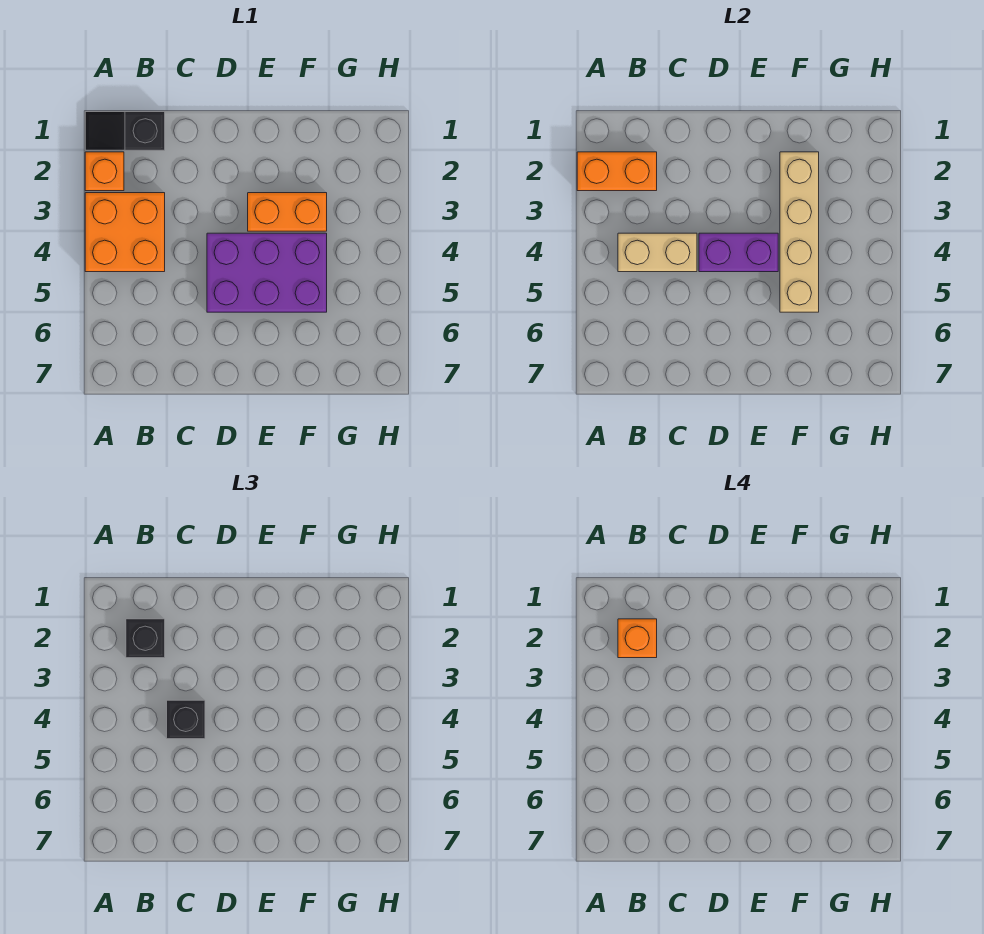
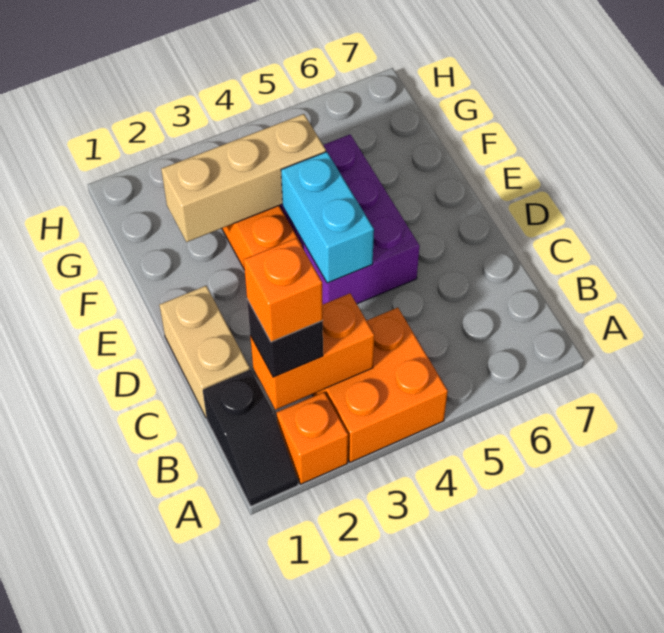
orange 1x2 brick [577,152,657,191] -> orange 1x2 brick turned to [250,293,375,410]
tan 1x2 brick [618,233,697,272] -> tan 1x2 brick moved to [160,286,250,418]
black 1x1 brick [167,700,205,739] -> none
purple 1x2 brick [699,233,778,272] -> cyan 1x2 brick [281,152,374,283]
tan 1x4 brick [780,152,819,312] -> tan 1x3 brick [161,114,326,242]

